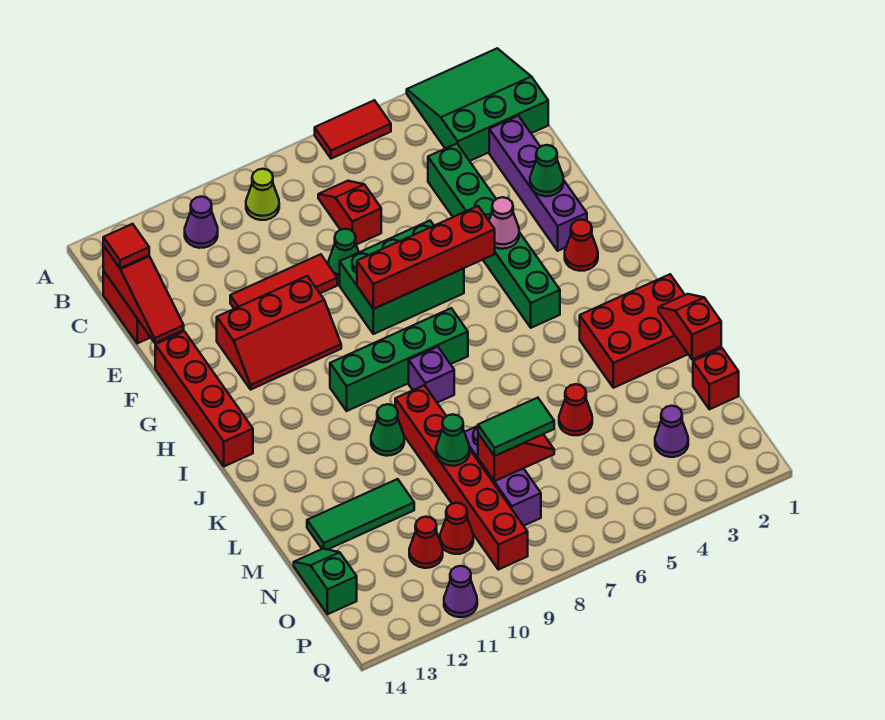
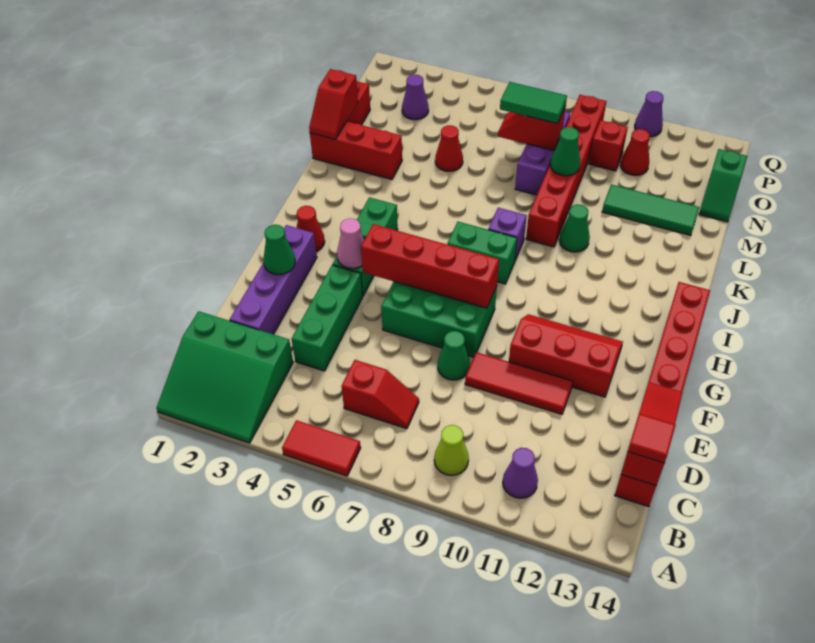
red 1x2 slope [318,181,381,245] -> red 1x2 slope turned to [341,360,419,429]
green 1x4 brick [330,308,468,411] -> green 1x2 brick [447,222,517,284]
red 2x3 brick [580,274,688,388] -> red 1x3 brick [310,121,402,179]
red 1x1 cone [440,503,473,554] -> red 1x1 brick [589,120,628,171]

